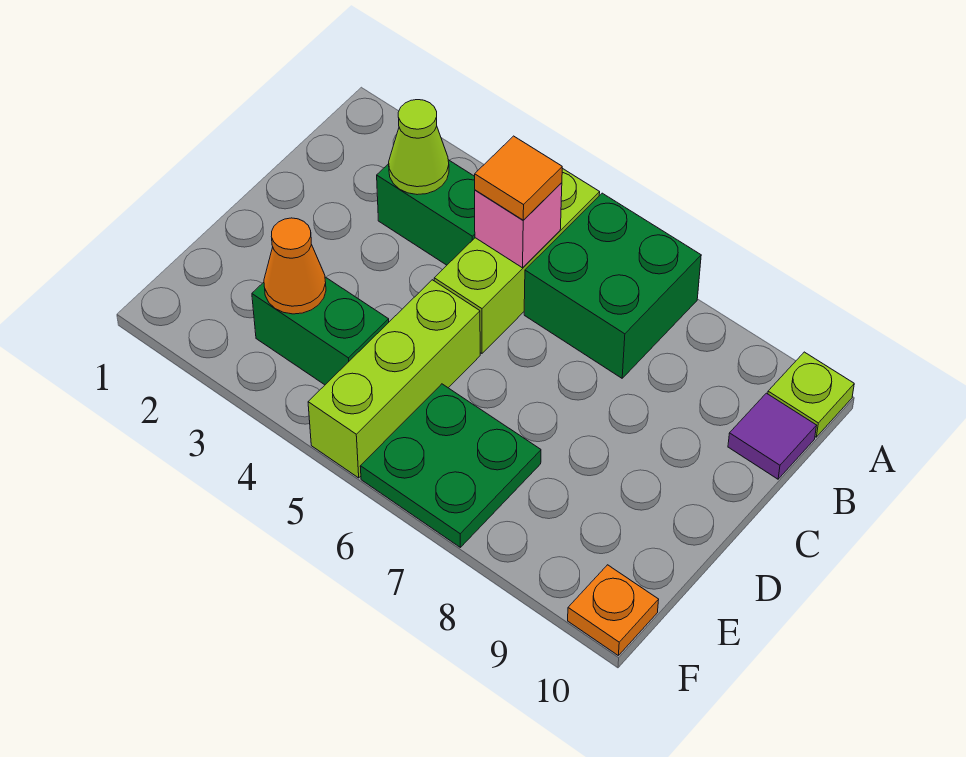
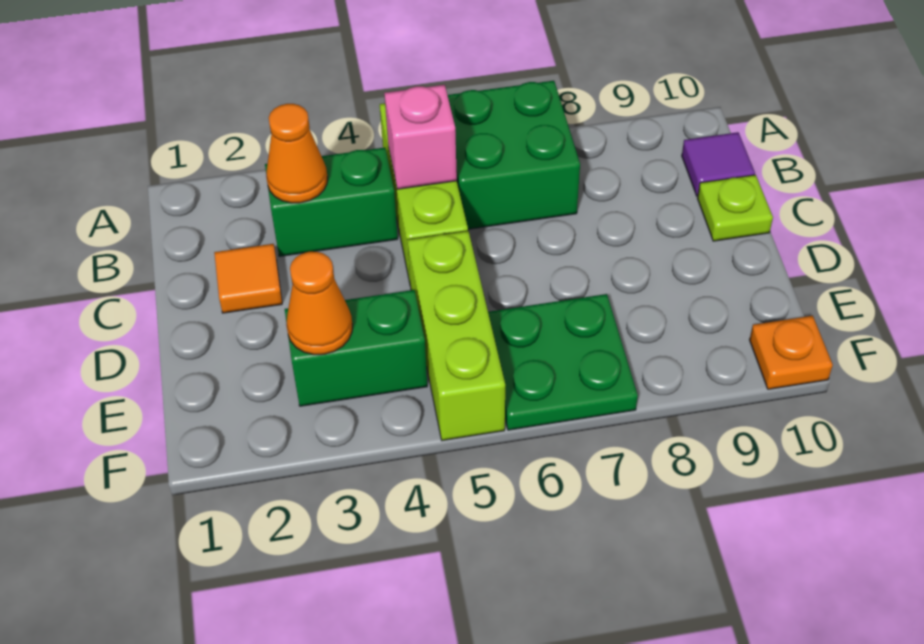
lime 1x1 plate [768,352,854,437] -> lime 1x1 plate moved to [697,175,773,241]
lime 1x1 cone [389,100,449,195] -> orange 1x1 cone [266,104,327,203]
orange 1x1 tile [475,136,562,220] -> orange 1x1 tile moved to [214,244,282,313]

